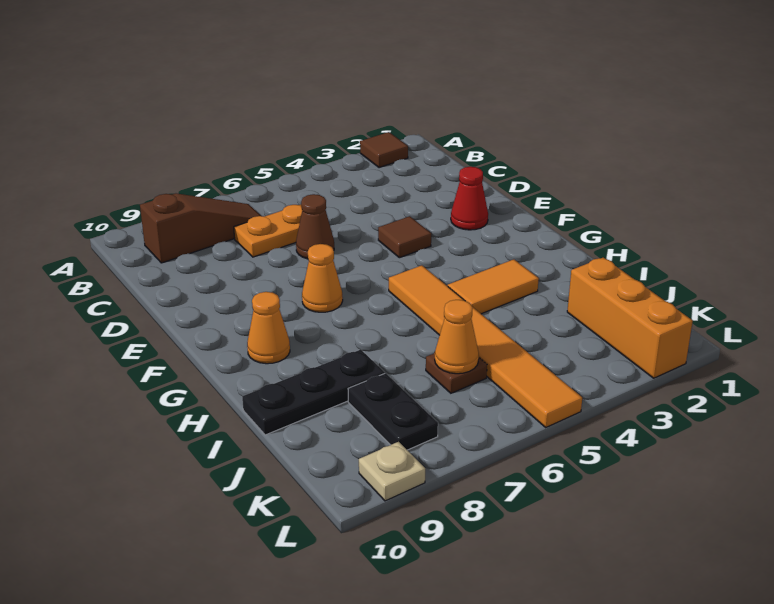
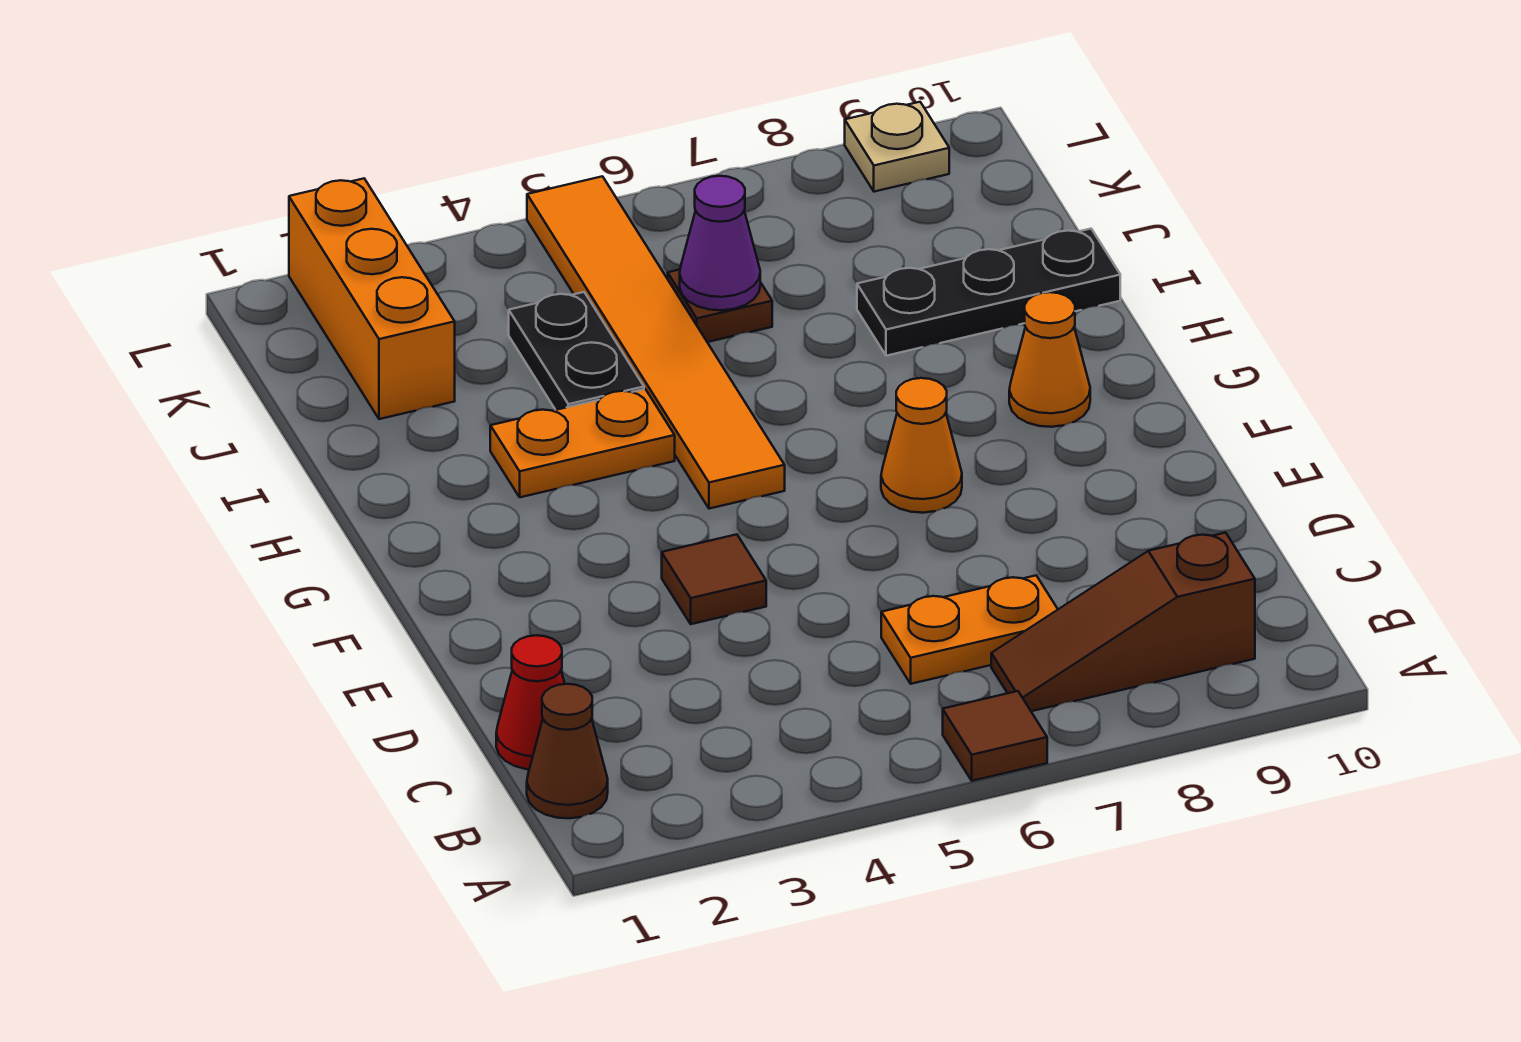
brown 1x1 tile [360,132,408,168] -> brown 1x1 tile moved to [943,691,1047,781]
brown 1x1 cone [296,194,334,259] -> brown 1x1 cone moved to [527,684,608,818]
red 1x1 cone [451,167,488,230] -> red 1x1 cone moved to [496,635,565,769]
orange 1x2 tile [448,259,539,314] -> orange 1x2 plate [490,389,675,497]
orange 1x1 cone [435,300,479,374] -> purple 1x1 cone [680,176,760,310]
black 1x2 plate [348,373,438,450] -> black 1x2 plate moved to [509,292,644,410]

